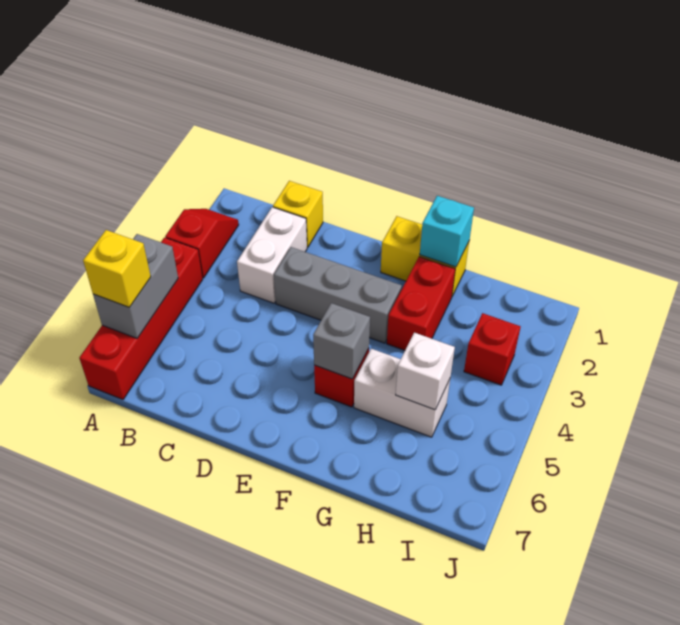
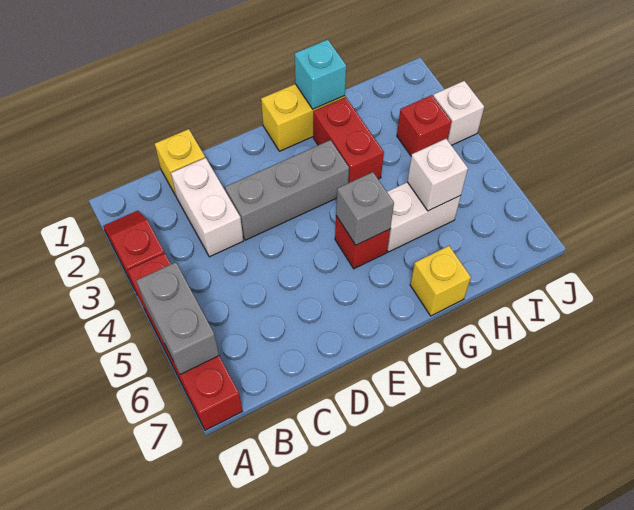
yellow 1x1 brick [83,230,151,308] -> yellow 1x1 brick moved to [410,246,471,316]
none -> white 1x1 brick [433,81,484,145]

